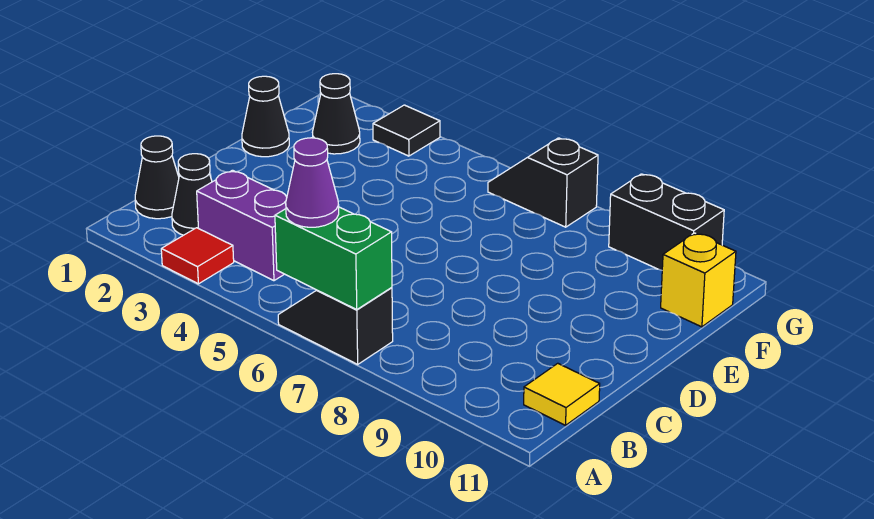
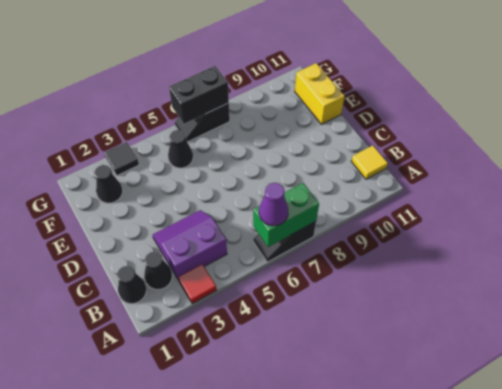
black 1x1 cone [242,76,289,157] -> black 1x1 cone moved to [168,130,193,168]
yellow 1x1 brick [661,233,736,327] -> yellow 1x2 brick [295,63,345,124]
black 1x2 brick [609,174,724,270] -> black 1x2 brick moved to [169,66,229,124]

